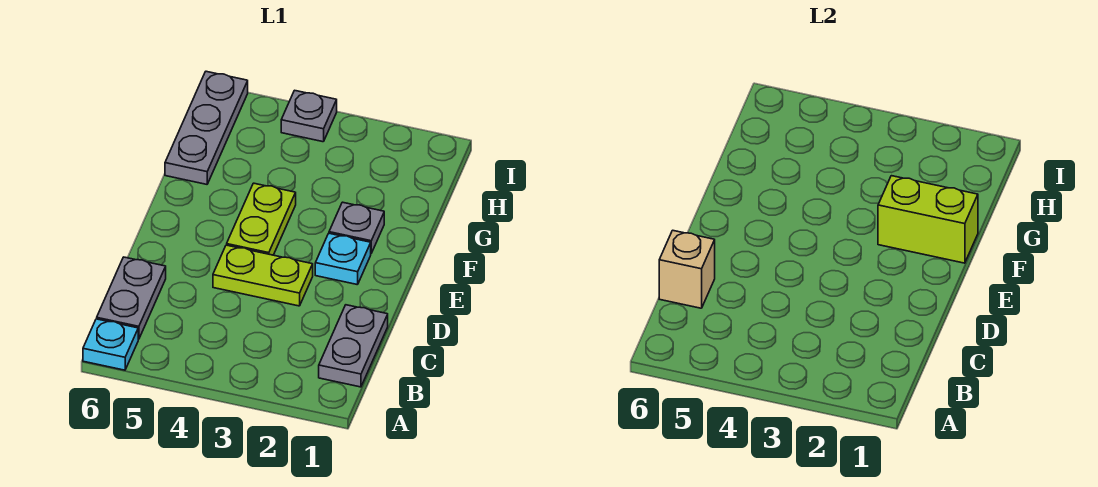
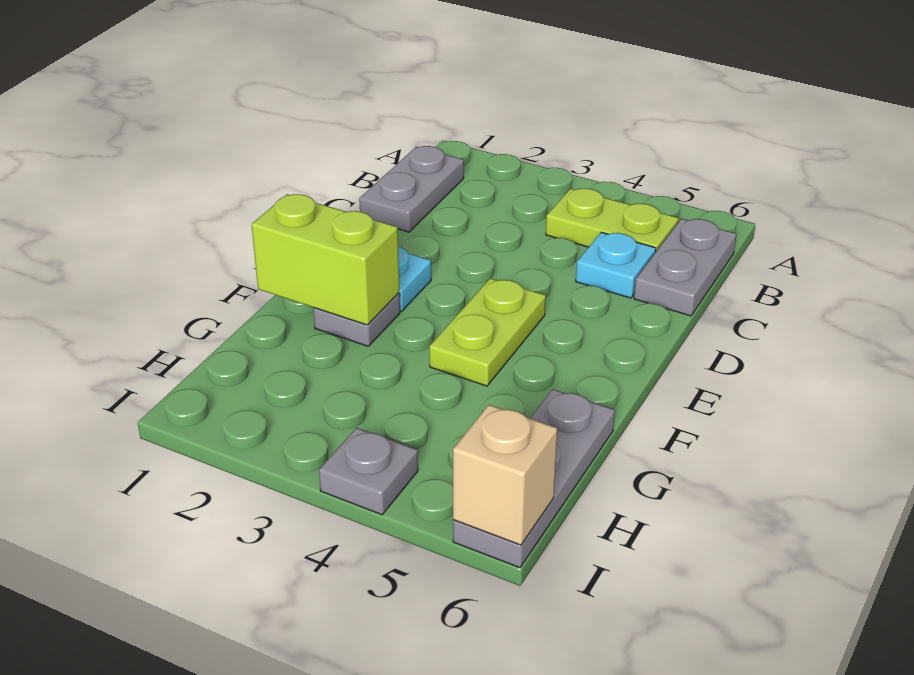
cyan 1x1 plate [83,319,138,370] -> cyan 1x1 plate moved to [576,232,656,298]
tan 1x1 brick [659,230,715,308] -> tan 1x1 brick moved to [453,405,557,545]
lime 1x2 plate [213,245,313,306] -> lime 1x2 plate moved to [546,189,679,253]

